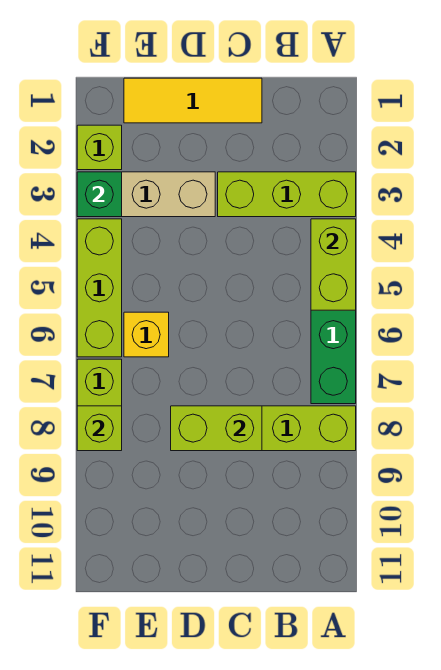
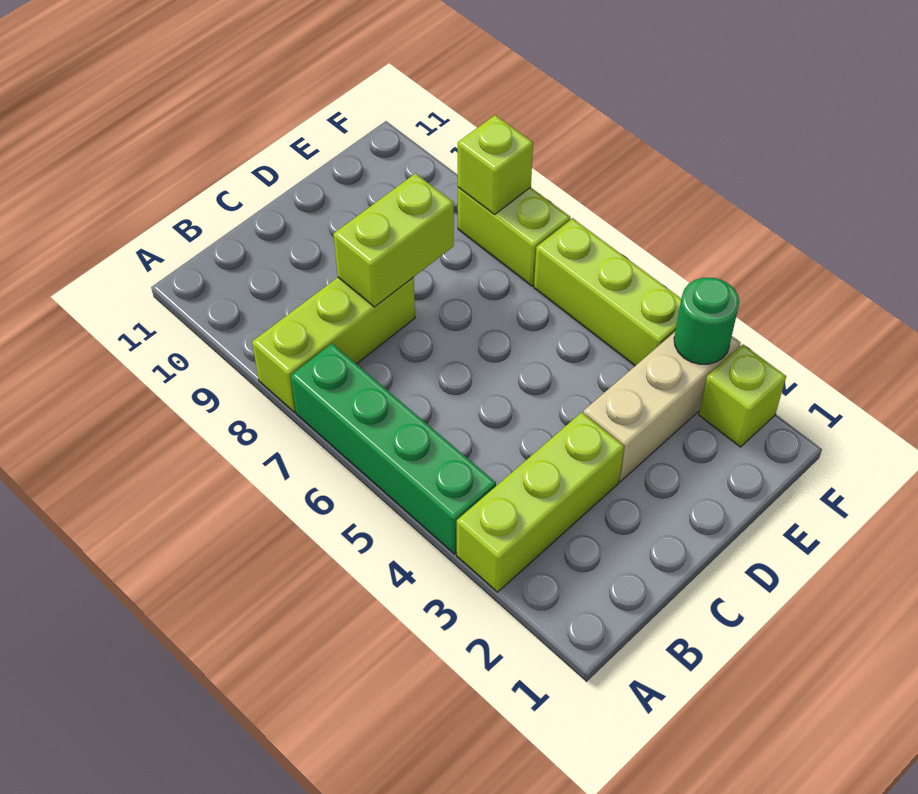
lime 1x2 brick [311,219,356,310] -> none
yellow 1x3 tile [124,78,262,123] -> none
yellow 1x1 brick [124,312,169,357] -> none
green 1x1 brick [77,172,122,217] -> green 1x1 round brick [674,278,739,364]

